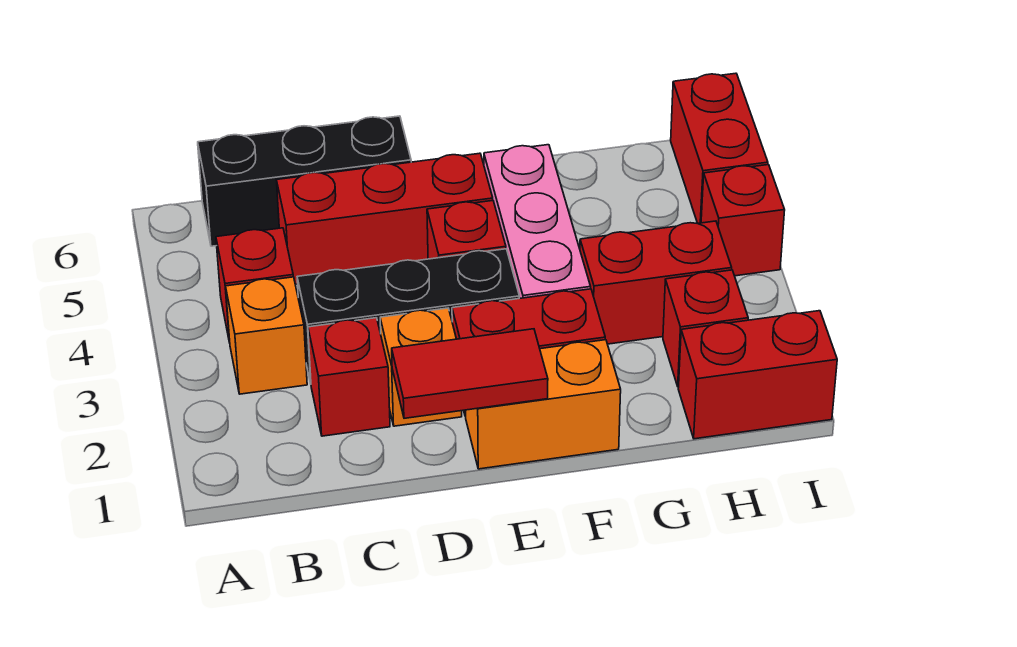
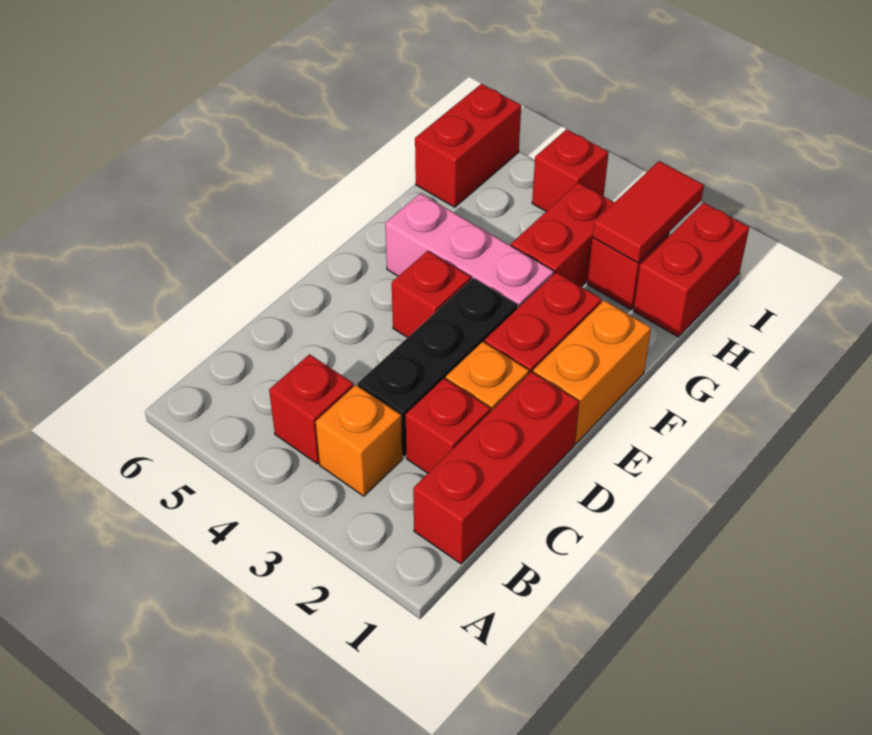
black 1x3 brick [198,116,411,246] -> none
red 1x3 brick [277,153,493,284] -> red 1x3 brick moved to [413,372,579,564]
red 1x2 tile [392,329,548,418] -> red 1x2 tile moved to [593,161,704,263]
red 1x2 brick [671,73,768,224] -> red 1x2 brick turned to [415,84,521,207]

